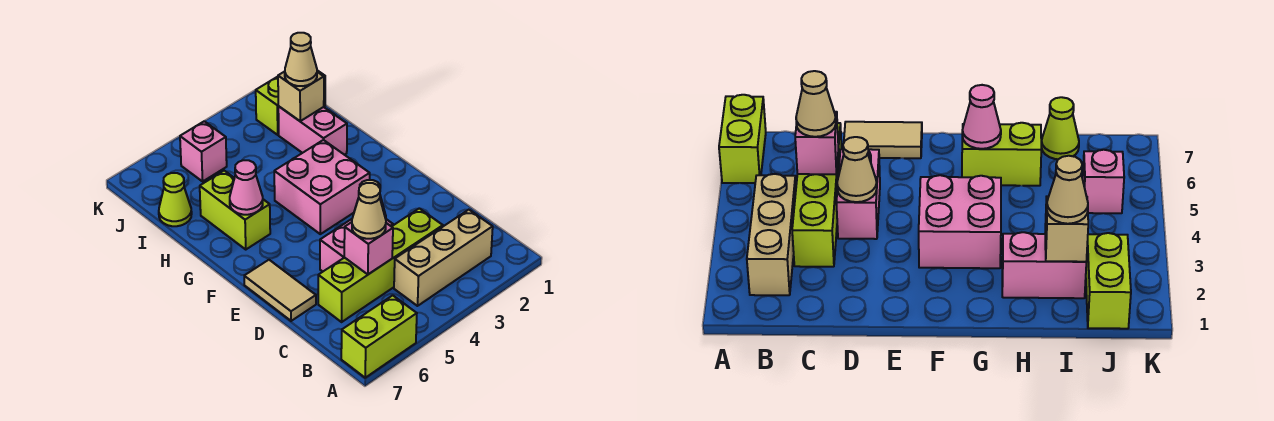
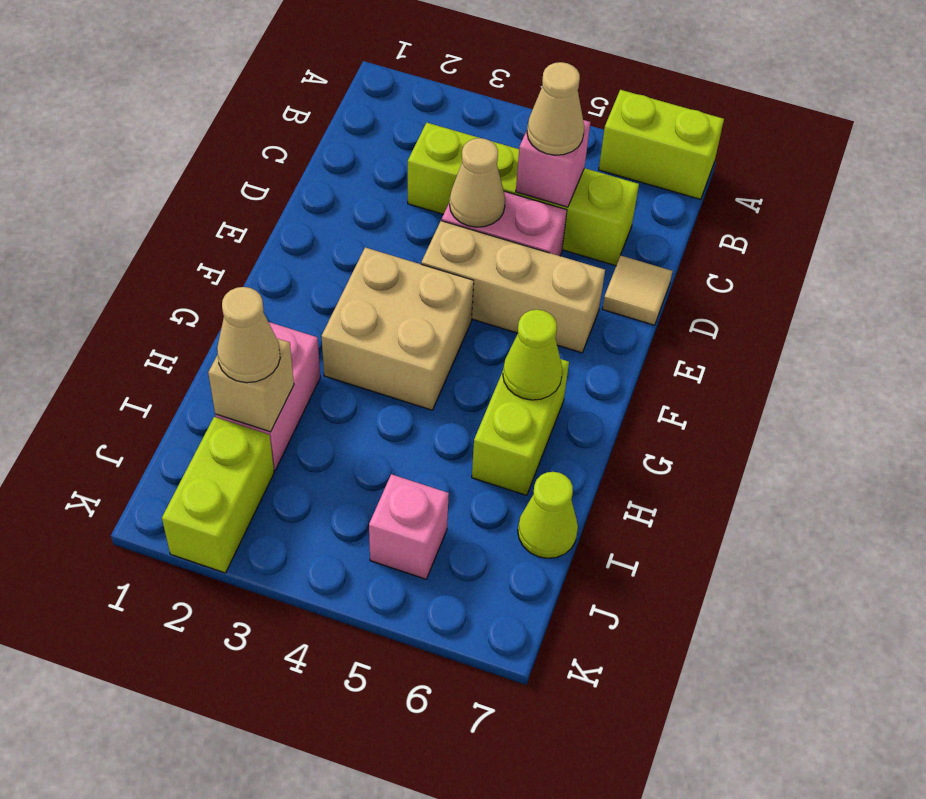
tan 1x3 brick [394,210,493,306] -> tan 1x3 brick moved to [421,221,605,353]
tan 1x2 tile [244,260,316,321] -> tan 1x1 tile [602,255,672,325]
pink 2x2 brick [274,140,370,234] -> tan 2x2 brick [321,247,474,410]
pink 1x1 cone [230,160,263,215] -> lime 1x1 cone [503,310,563,400]
lime 1x2 brick [256,70,325,135] -> lime 1x2 brick turned to [162,417,274,573]

